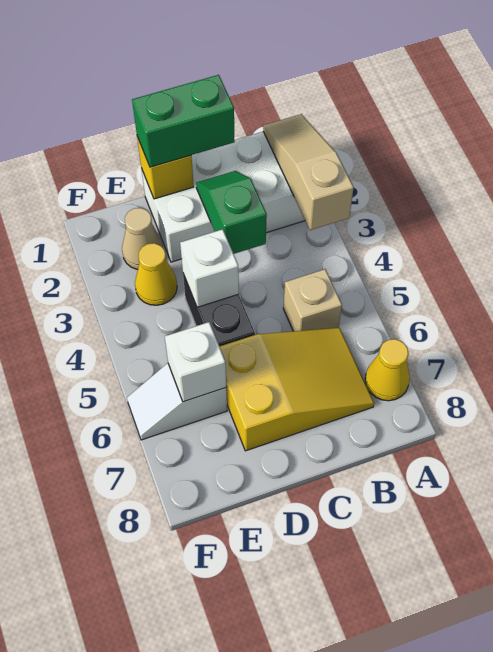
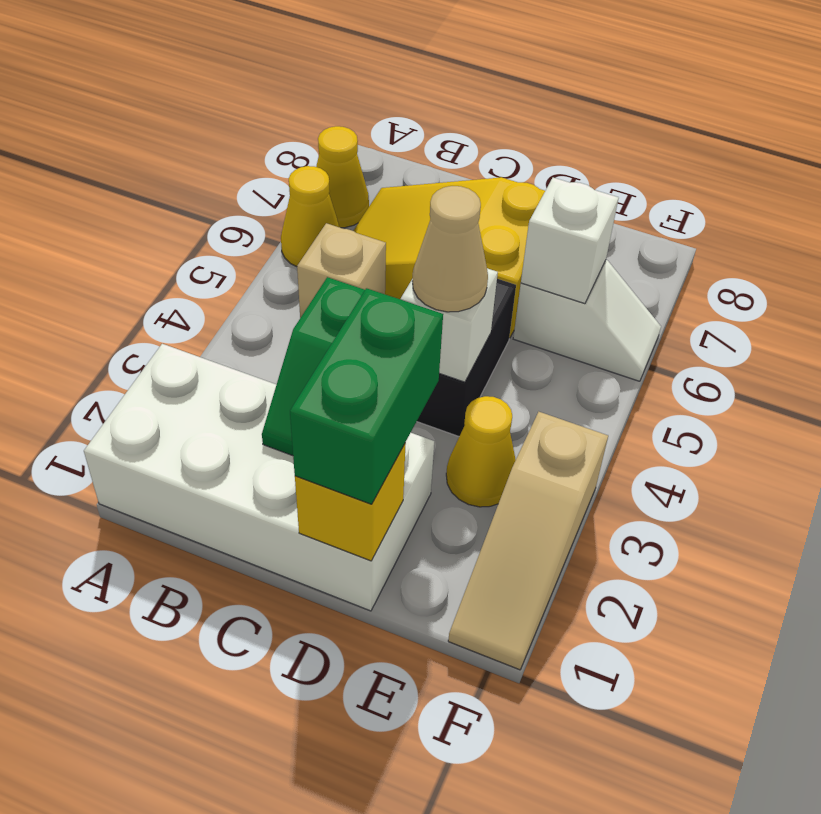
tan 1x3 slope [263,114,354,230] -> tan 1x3 slope moved to [448,412,608,670]
none -> yellow 1x1 cone [281,166,339,266]
green 1x2 brick [132,75,235,167] -> green 1x2 brick turned to [290,288,443,504]
tan 1x1 cone [122,208,163,269] -> tan 1x1 cone moved to [413,186,488,312]

